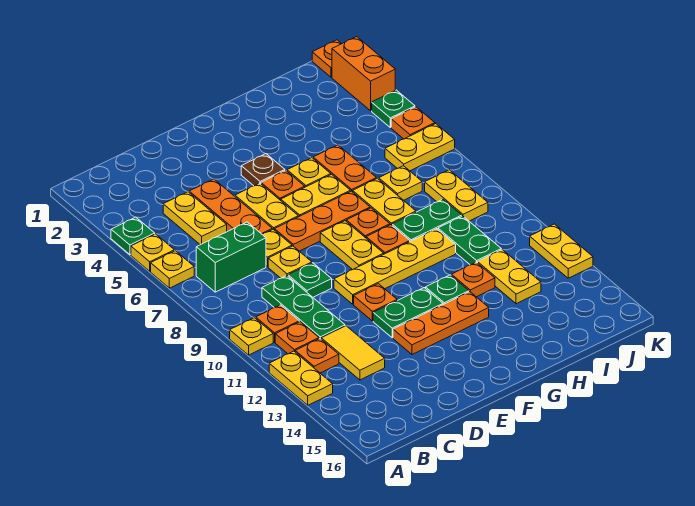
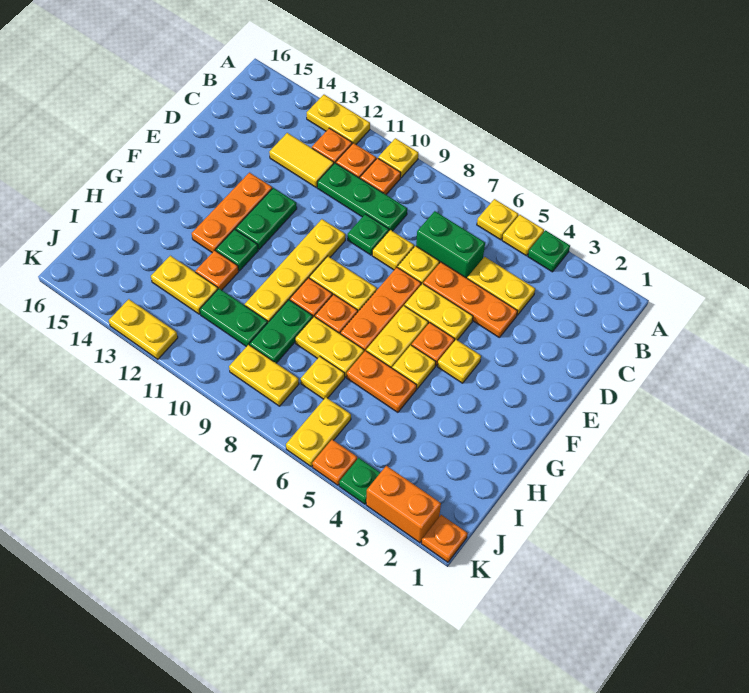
green 1x2 brick [196,222,266,292] -> green 1x2 brick turned to [416,211,485,278]
orange 1x1 plate [354,284,397,321] -> none
brown 1x1 plate [241,154,285,186] -> yellow 1x1 plate [437,340,481,383]

